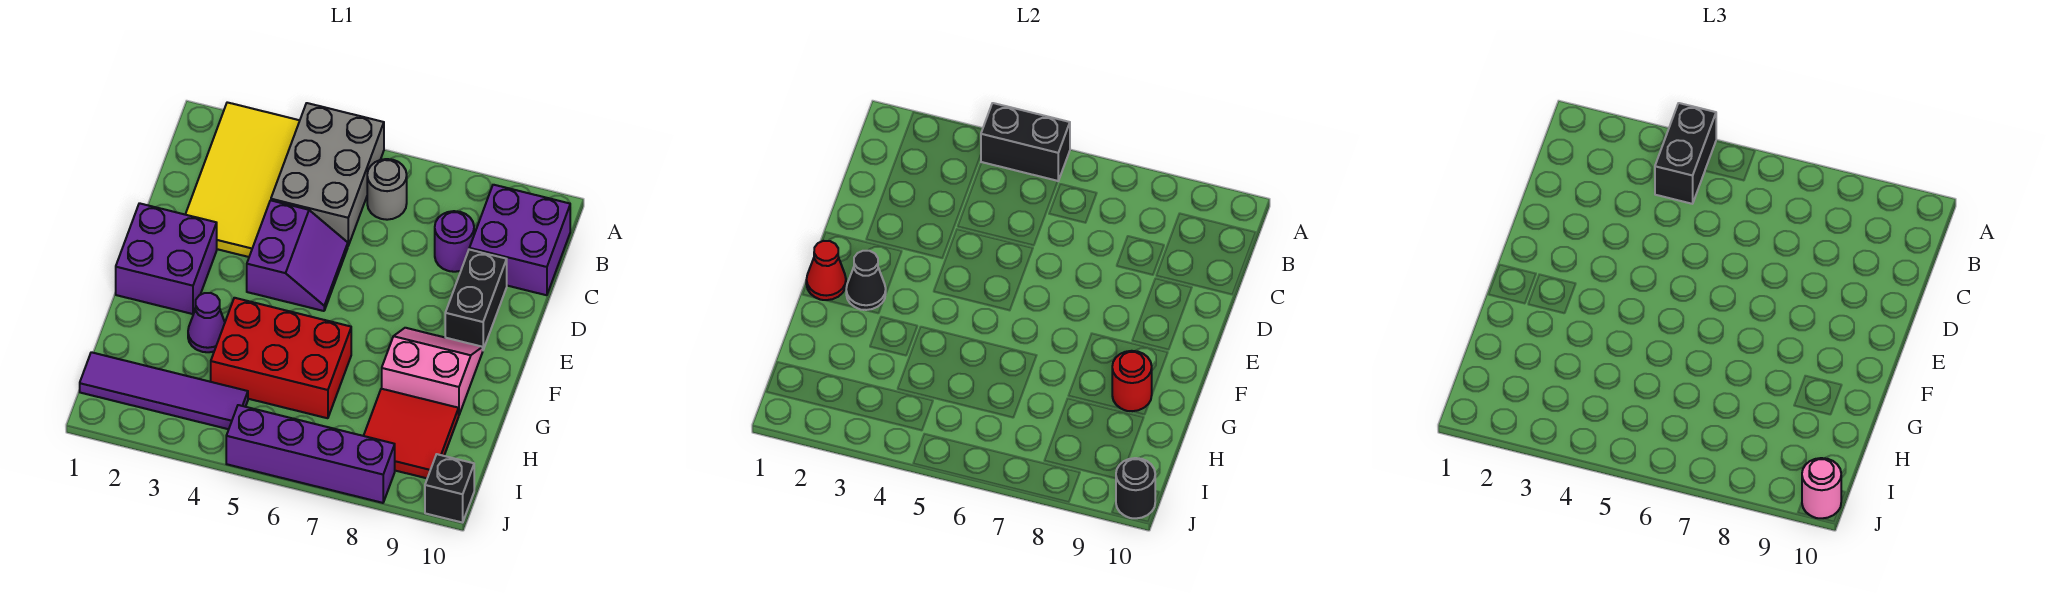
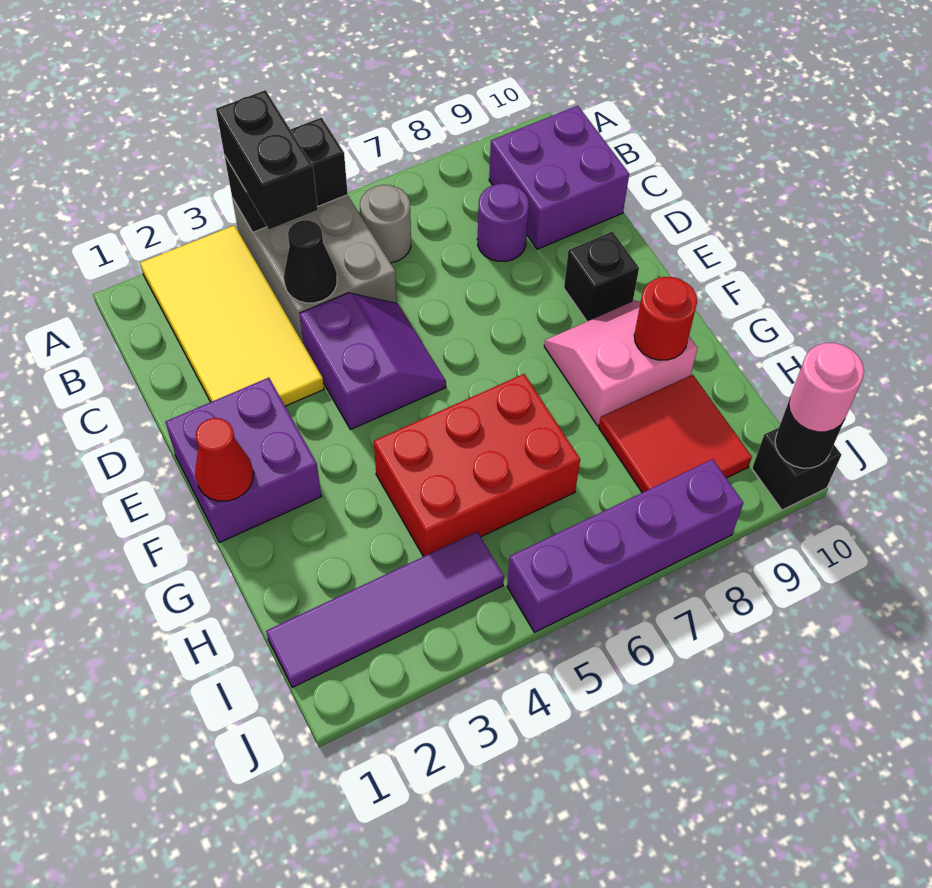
black 1x2 brick [445,250,507,349] -> black 1x1 brick [564,231,639,321]
black 1x1 cone [846,251,886,310] -> black 1x1 cone moved to [284,220,337,303]
purple 1x1 cone [188,293,225,352] -> none

